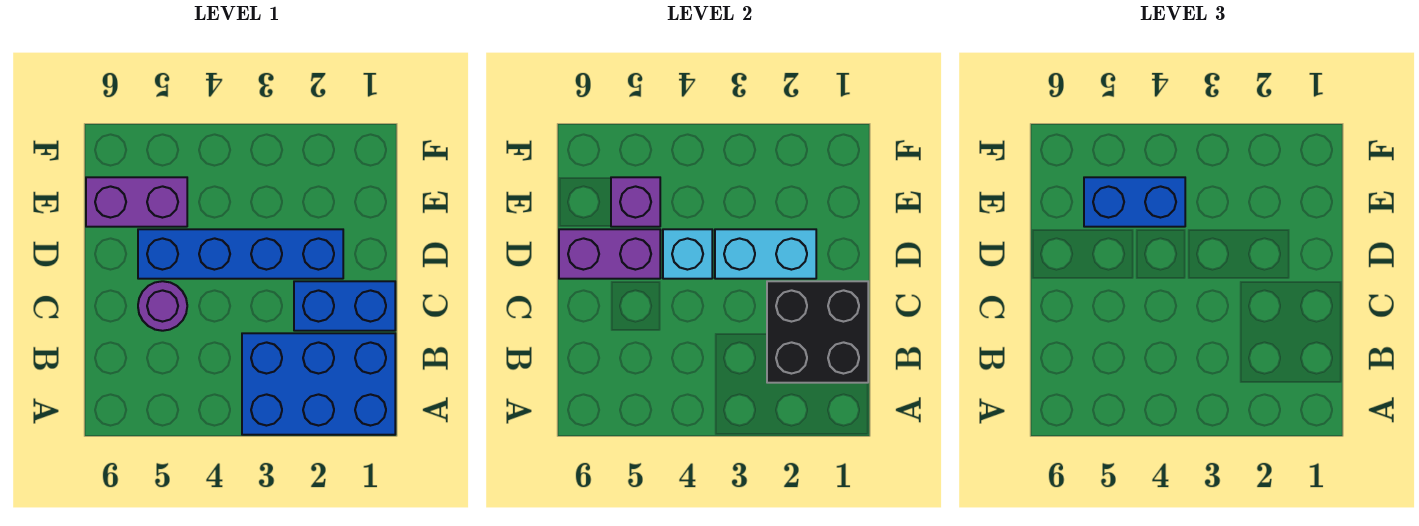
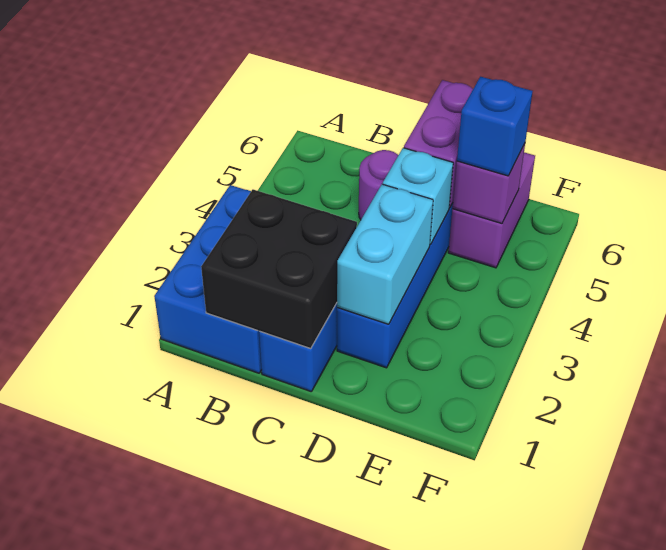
blue 1x2 brick [1084,177,1185,227] -> blue 1x1 brick [457,77,533,176]

